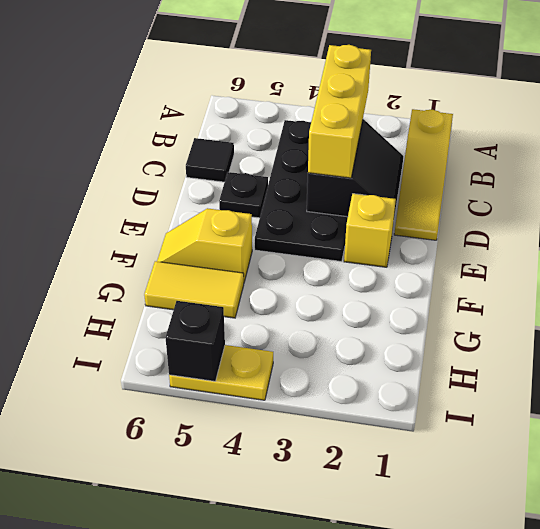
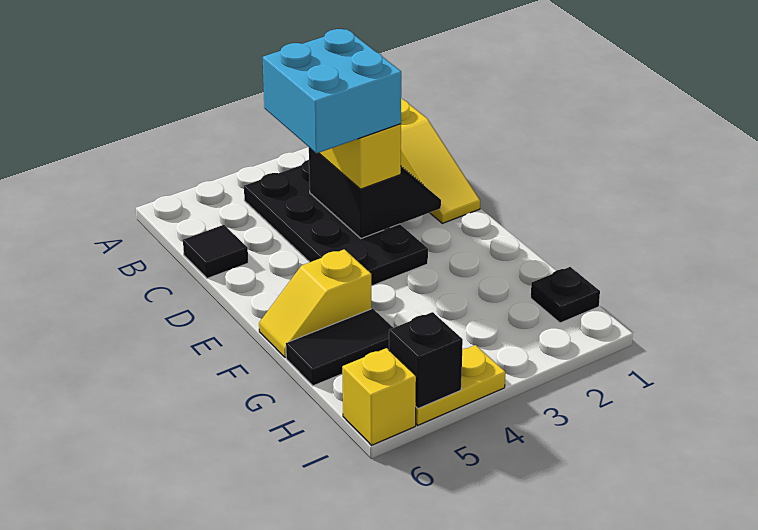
none -> cyan 2x2 brick [263,29,401,153]
black 1x1 plate [219,172,268,218] -> black 1x1 plate moved to [531,267,600,323]
yellow 1x1 brick [344,194,396,267] -> yellow 1x1 brick moved to [342,348,416,445]
yellow 1x2 tile [144,261,244,318] -> black 1x2 tile [286,309,393,386]

